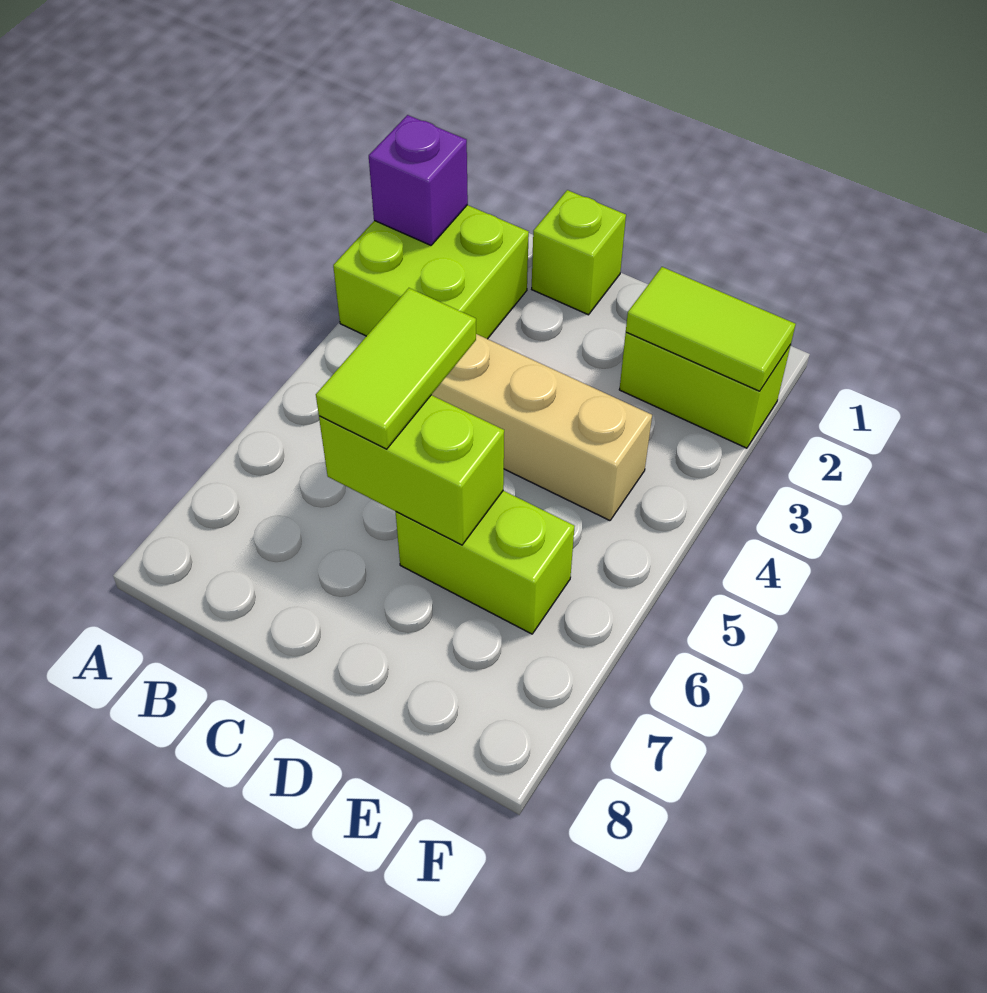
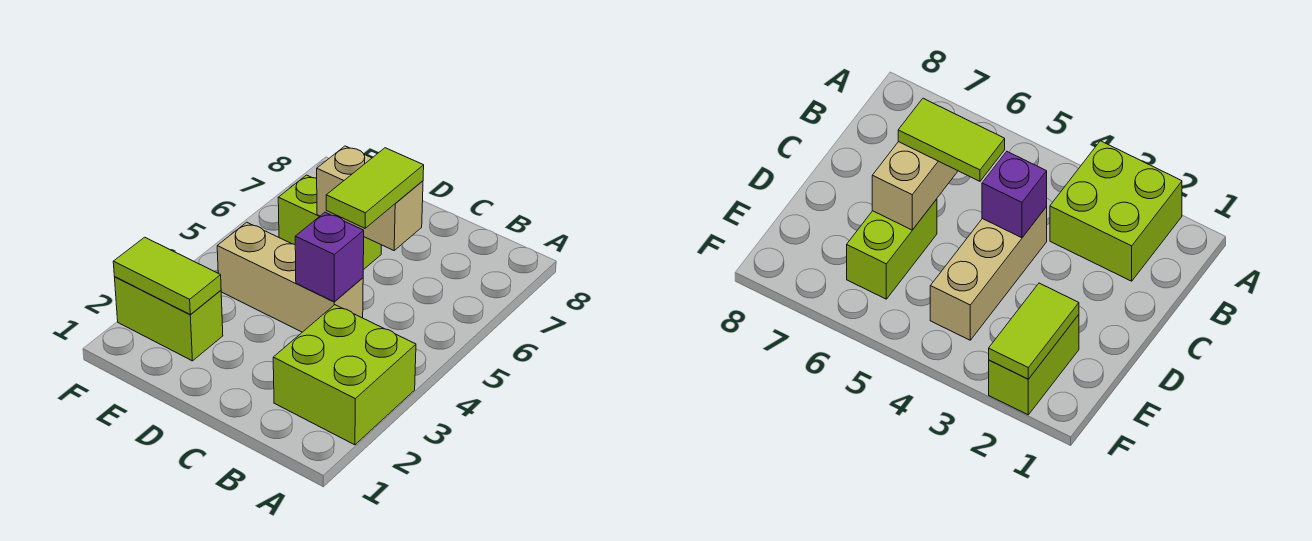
purple 1x1 brick [369,115,468,245] -> purple 1x1 brick moved to [295,212,364,302]
lime 1x1 brick [532,190,626,315] -> none
lime 1x2 brick [319,395,504,545] -> tan 1x2 brick [317,146,423,250]

